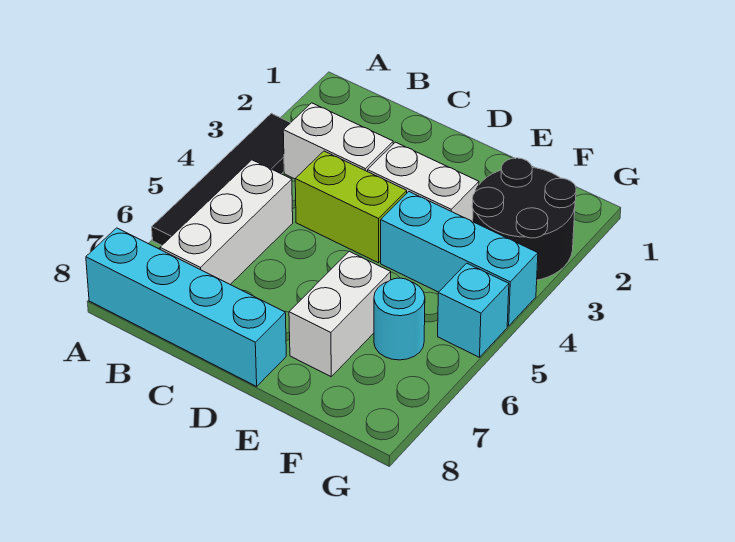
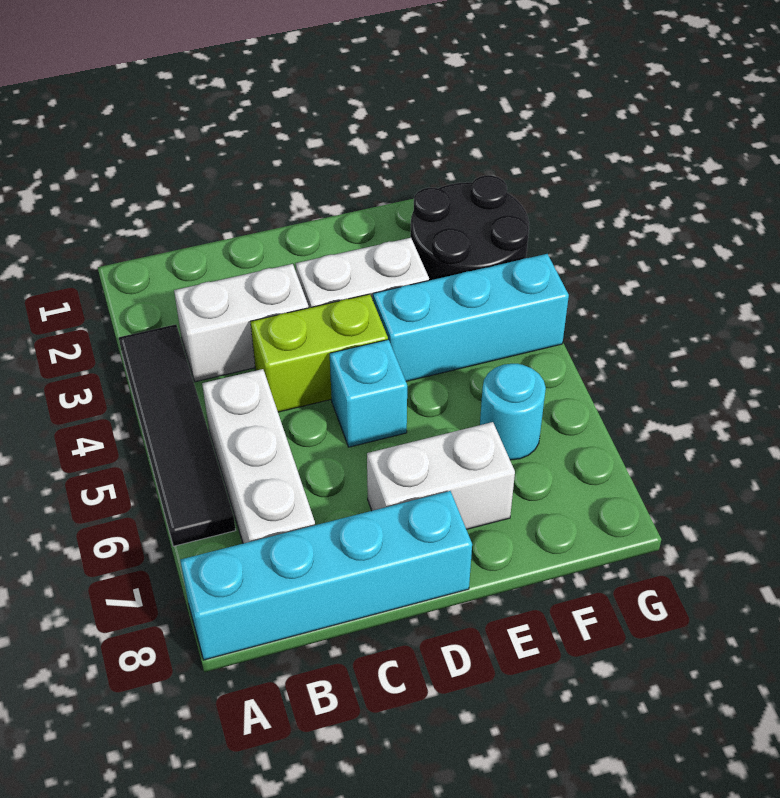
white 1x2 brick [289,251,391,377] -> white 1x2 brick turned to [367,422,515,529]
cyan 1x1 brick [438,263,509,357] -> cyan 1x1 brick moved to [330,340,407,447]

